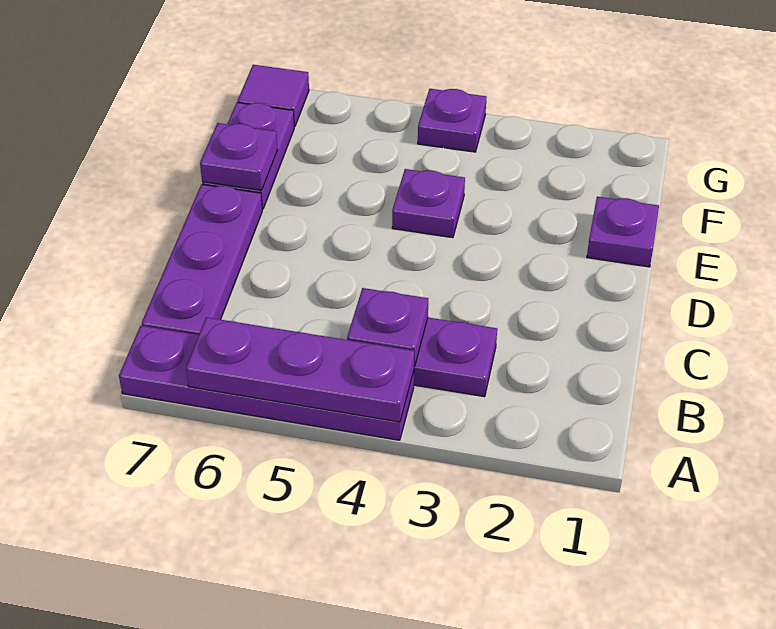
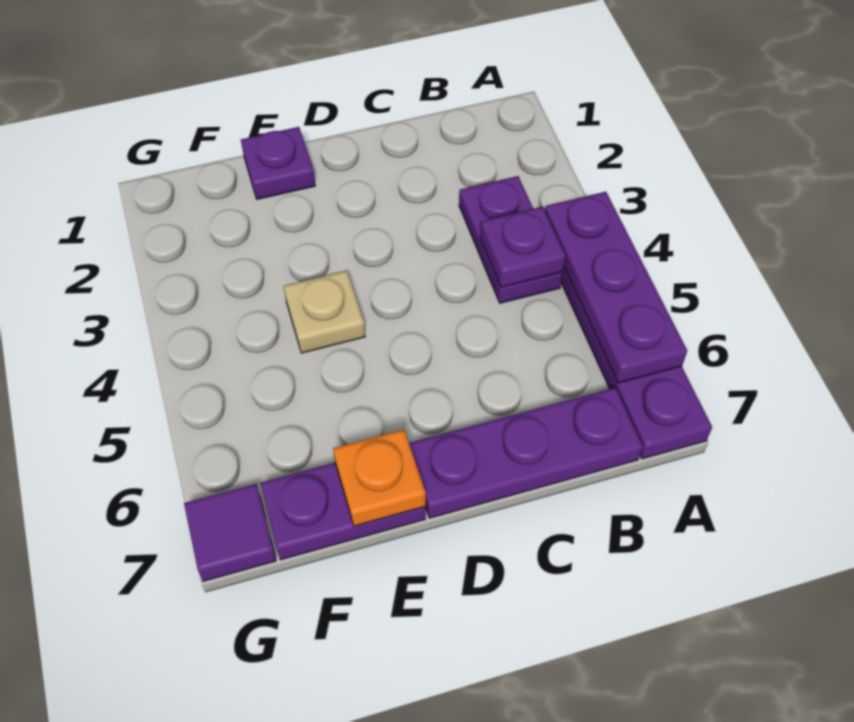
purple 1x1 plate [392,169,465,238] -> tan 1x1 plate [283,271,365,353]
purple 1x1 plate [200,123,277,190] -> orange 1x1 plate [333,429,426,526]
purple 1x1 plate [418,89,487,152] -> none

